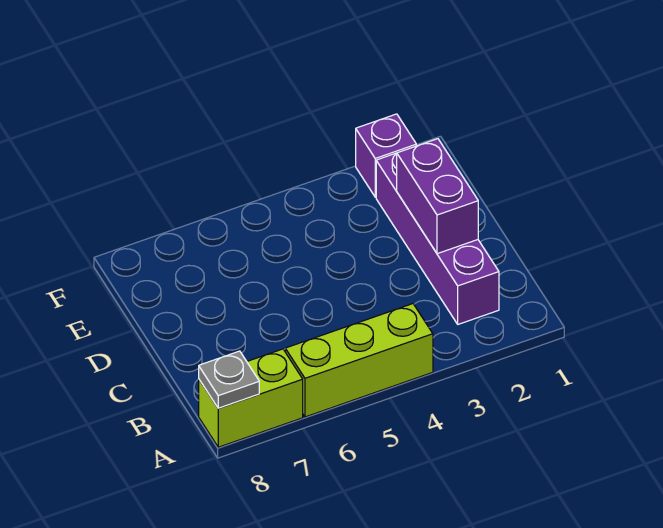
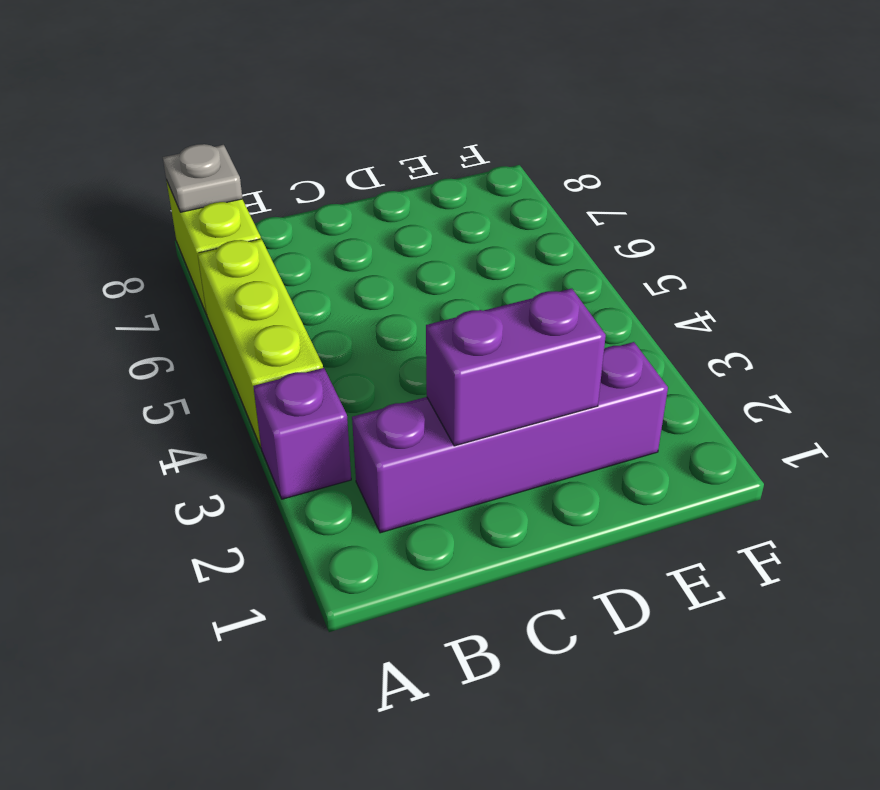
purple 1x1 brick [356,114,416,197] -> purple 1x1 brick moved to [253,368,351,499]

